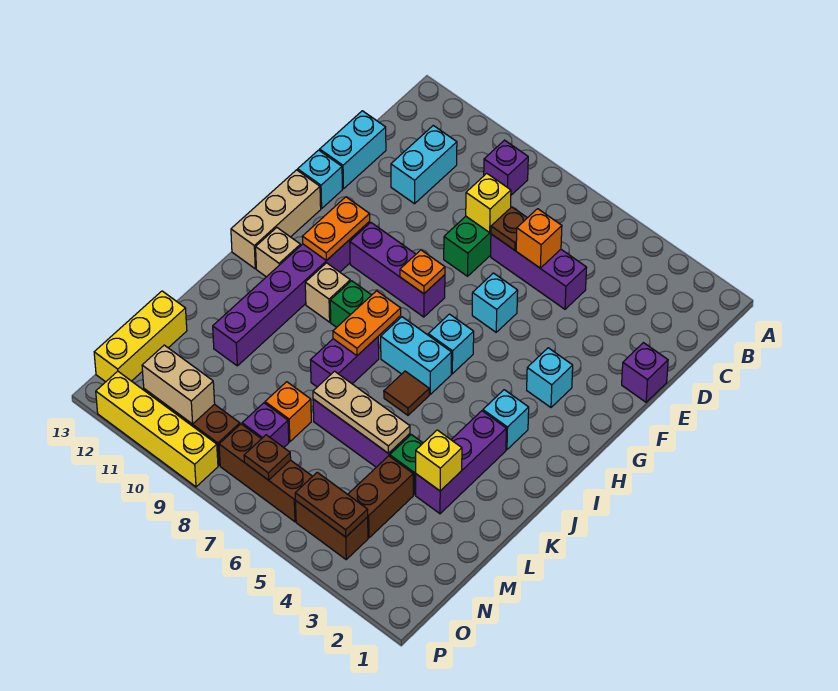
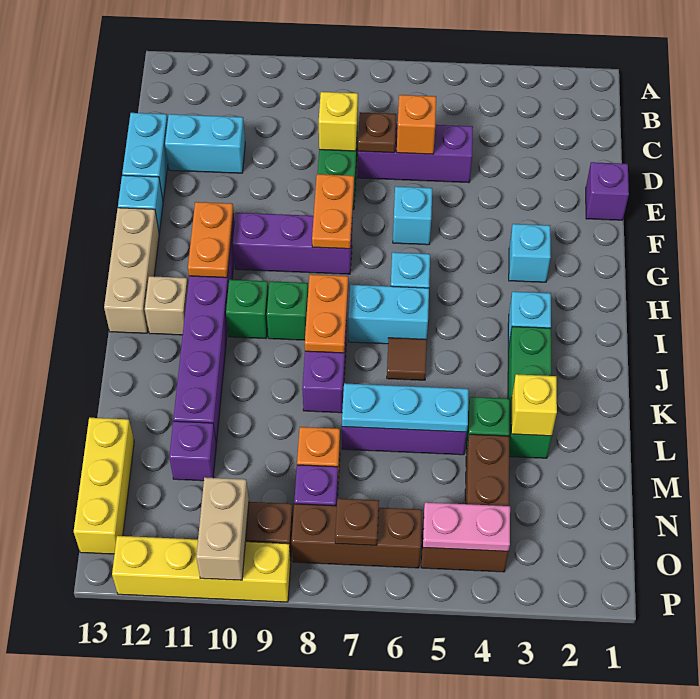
purple 1x1 brick [484,140,528,195] -> purple 1x1 brick moved to [169,421,216,481]
cyan 1x2 brick [391,126,457,204] -> cyan 1x2 brick turned to [165,114,245,173]
orange 1x1 plate [400,250,445,294] -> orange 1x2 plate [312,174,354,249]
tan 1x1 brick [305,263,350,322] -> green 1x1 brick [226,280,268,339]
purple 1x3 brick [416,411,506,514] -> green 1x3 brick [508,326,552,458]
tan 1x3 plate [313,371,410,454] -> cyan 1x3 plate [342,383,469,432]
brown 1x2 plate [295,472,368,537] -> pink 1x2 plate [423,502,510,551]
tan 1x2 brick [142,345,215,424] -> tan 1x2 brick turned to [196,477,249,580]

